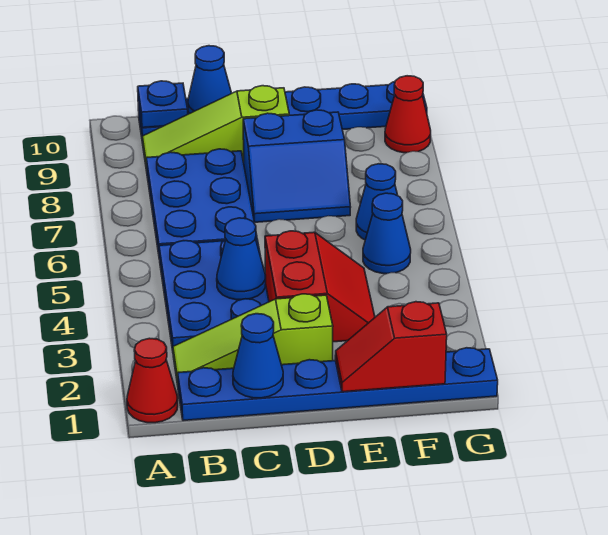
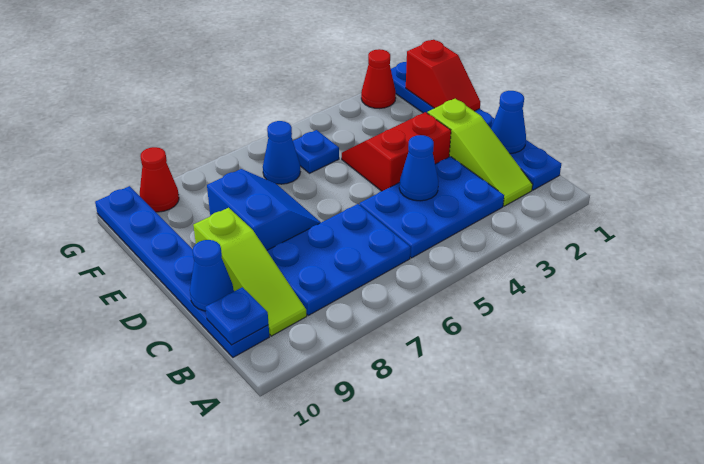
red 1x1 cone [127,338,178,423] -> red 1x1 cone moved to [361,49,396,108]
blue 1x1 cone [363,193,411,274] -> blue 1x1 plate [293,130,339,173]

